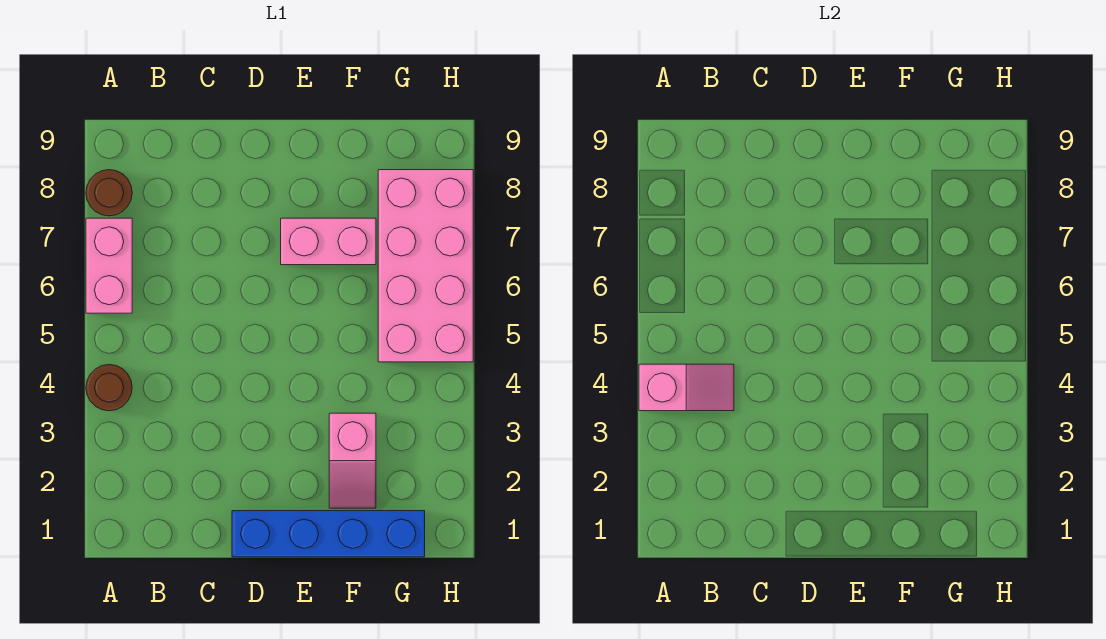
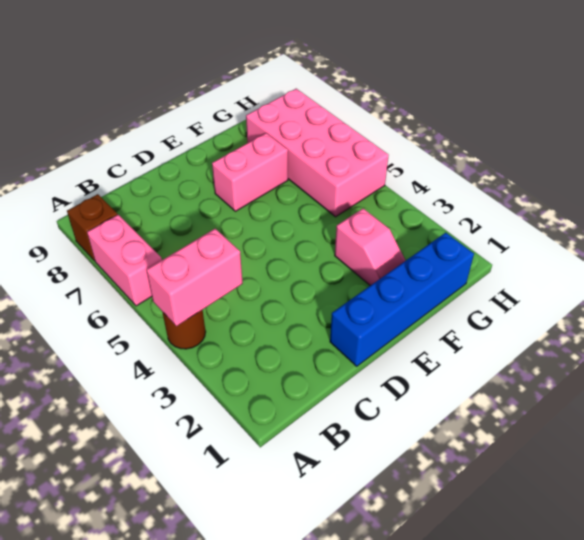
pink 1x2 slope [639,364,734,411] -> pink 1x2 brick [146,229,243,326]
brown 1x1 round brick [86,170,132,216] -> brown 1x1 brick [67,194,118,261]

